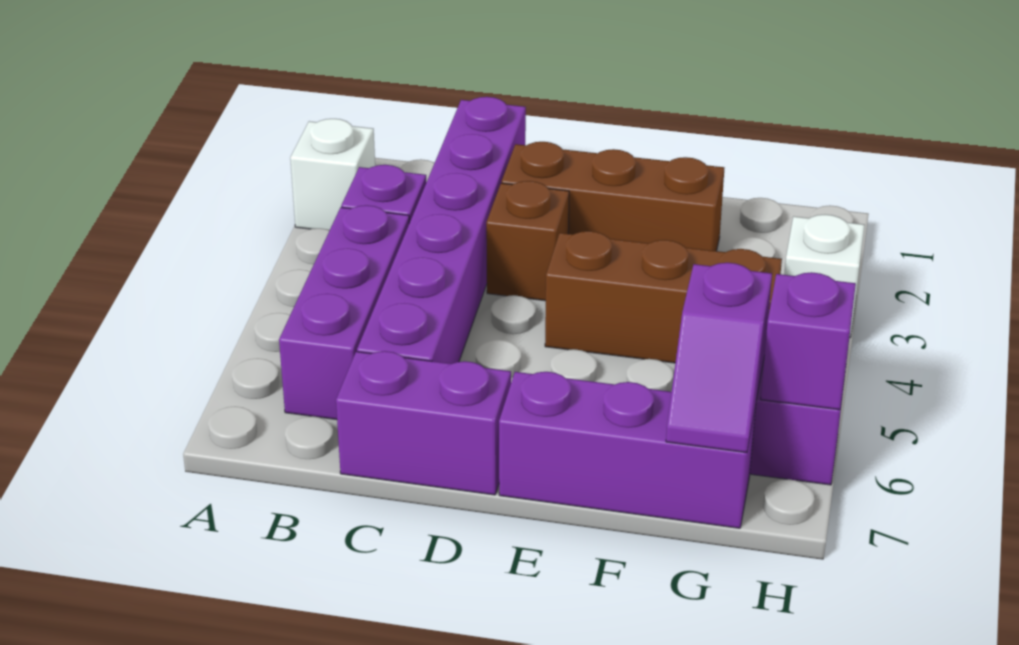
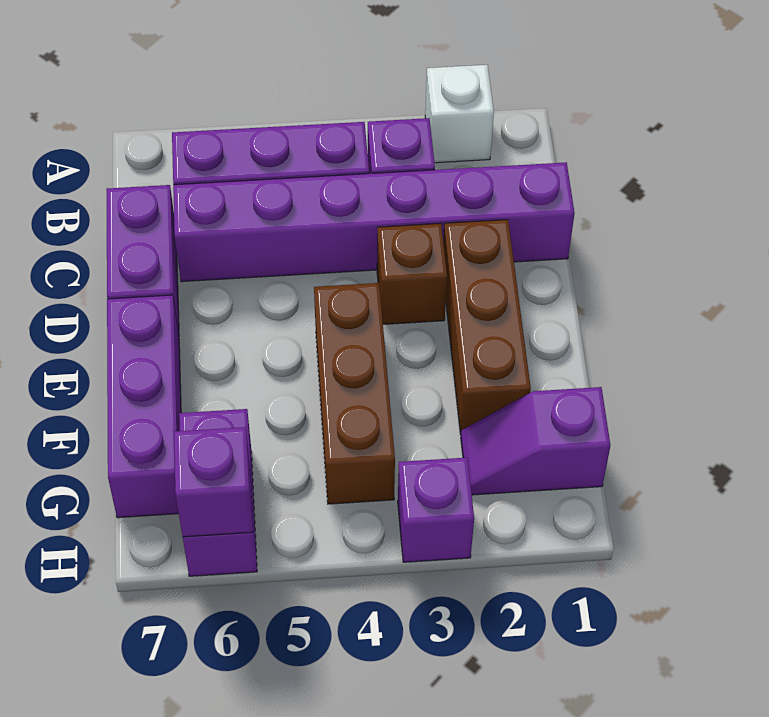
purple 1x2 slope [666,263,772,453] -> purple 1x2 slope moved to [461,387,610,495]
white 1x1 brick [784,215,865,338] -> purple 1x1 brick [398,458,474,562]

